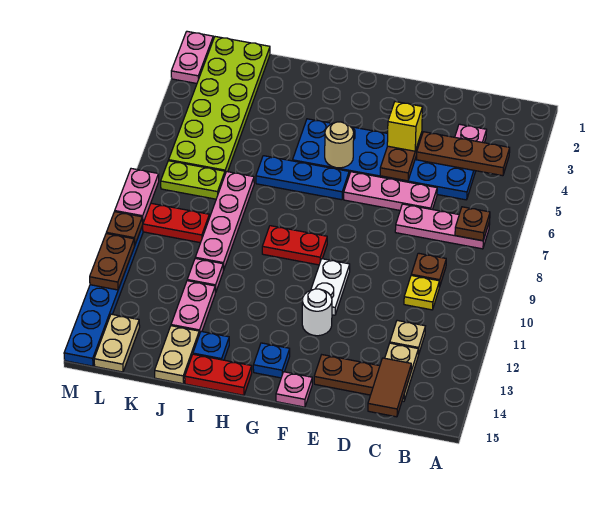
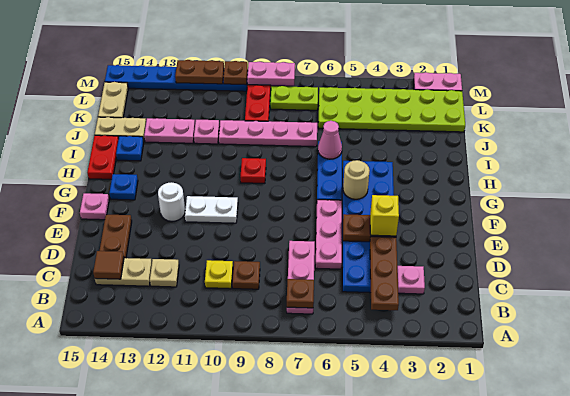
brown 1x2 tile [368,358,411,417] -> brown 1x1 tile [93,251,124,279]
red 1x2 plate [262,226,327,265] -> red 1x1 plate [241,158,266,183]
none -> pink 1x1 cone [318,121,342,159]
lime 1x2 plate [161,161,225,199] -> lime 1x2 plate turned to [270,86,318,110]
tan 1x2 plate [94,314,140,372] -> tan 1x2 plate turned to [98,82,128,118]

